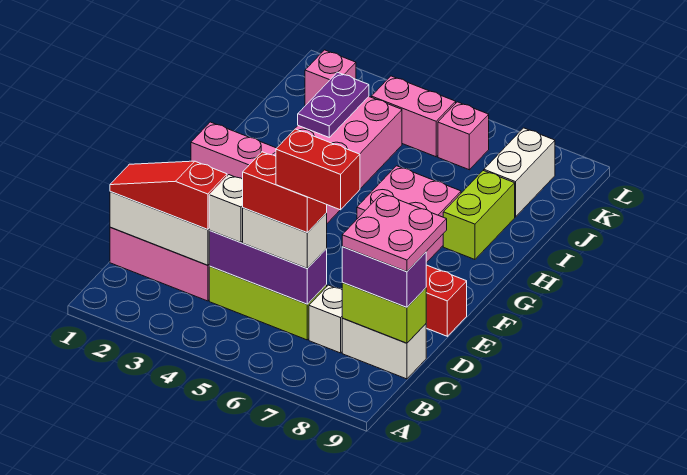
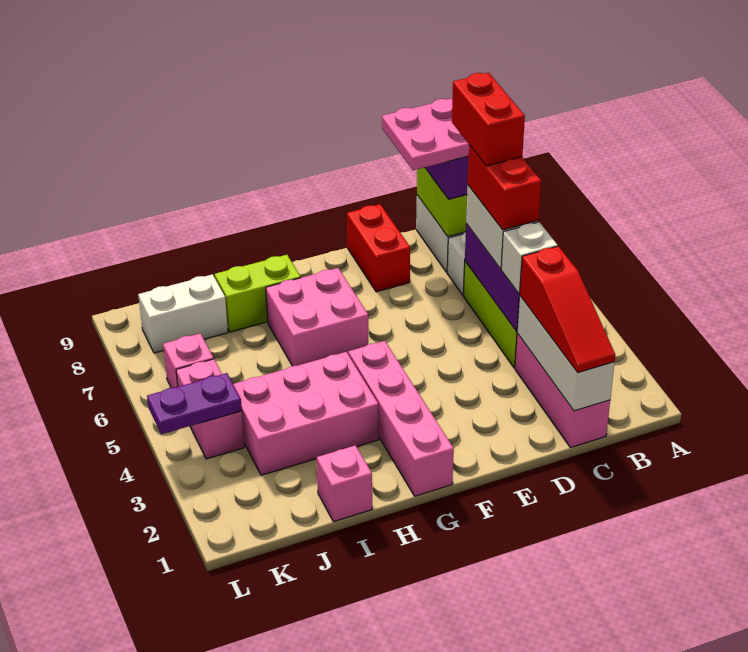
purple 1x2 plate [298,72,369,137] -> purple 1x2 plate moved to [147,373,242,434]
pink 1x1 brick [305,50,356,106] -> pink 1x1 brick moved to [317,445,372,522]

